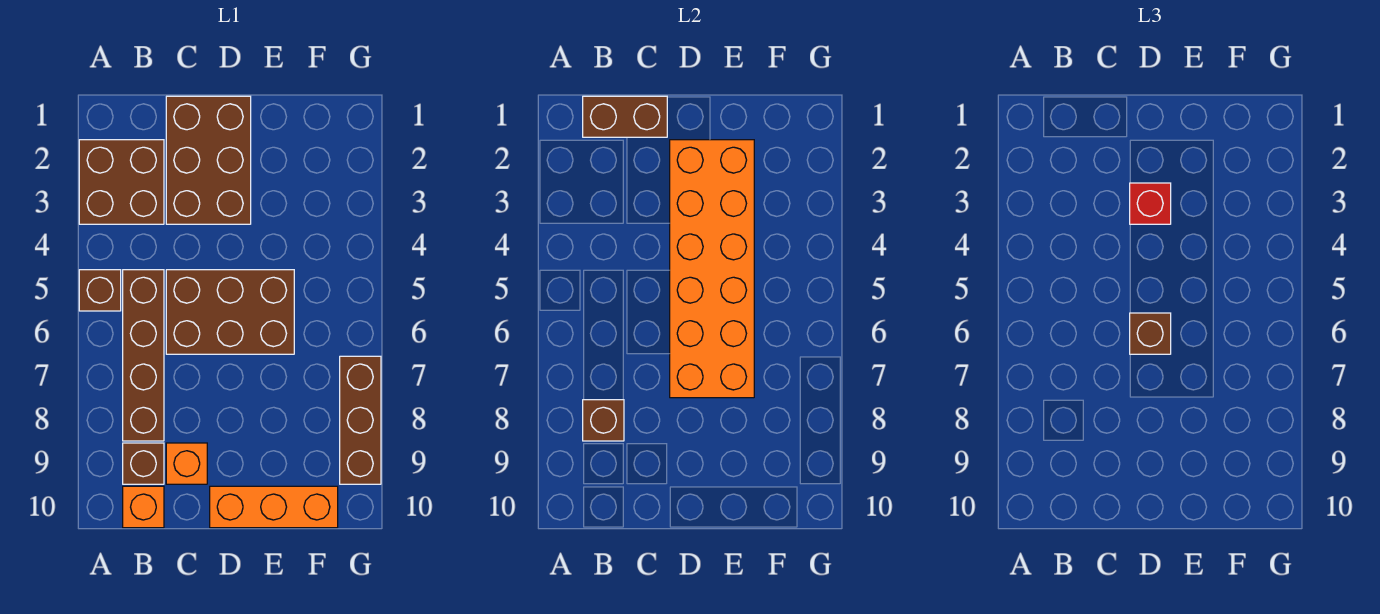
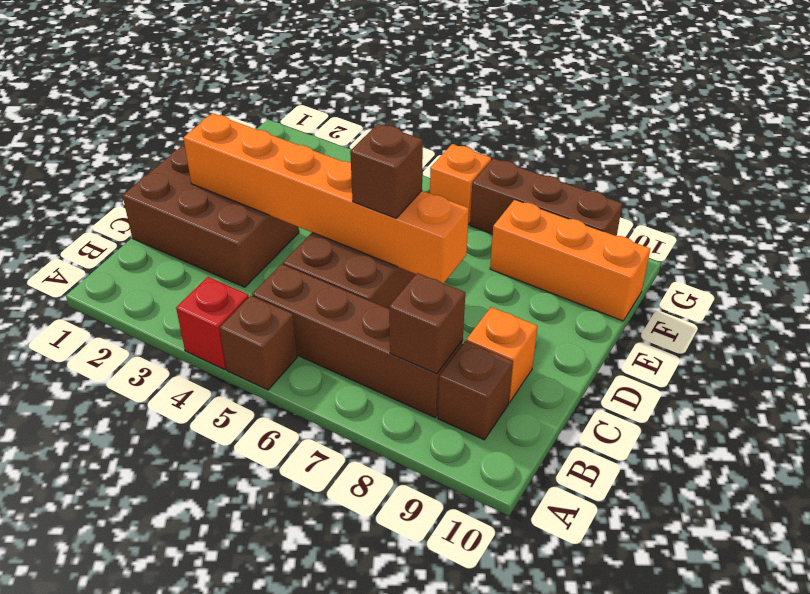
brown 2x2 brick [79,140,164,224] -> none
brown 1x2 brick [583,96,667,137] -> none
orange 1x1 brick [123,486,164,528] -> orange 1x1 brick moved to [430,144,491,224]
orange 2x6 brick [670,140,754,398] -> orange 1x6 brick [183,113,469,283]
red 1x1 brick [1130,183,1171,224] -> red 1x1 brick moved to [176,277,249,370]
orange 1x3 brick [210,486,338,528] -> orange 1x3 brick turned to [490,199,650,321]

